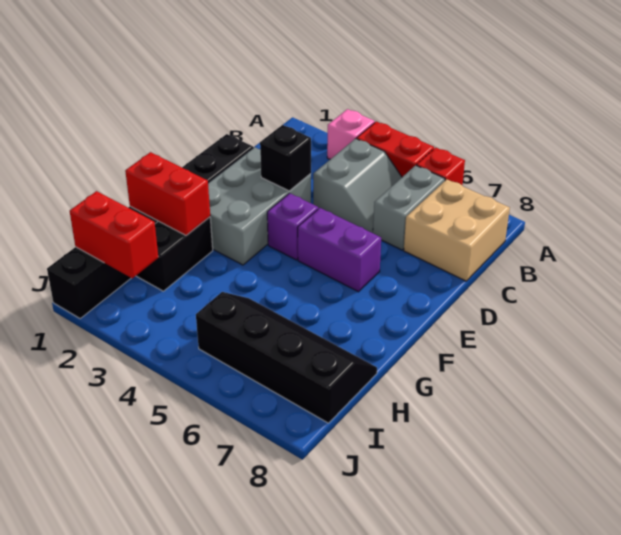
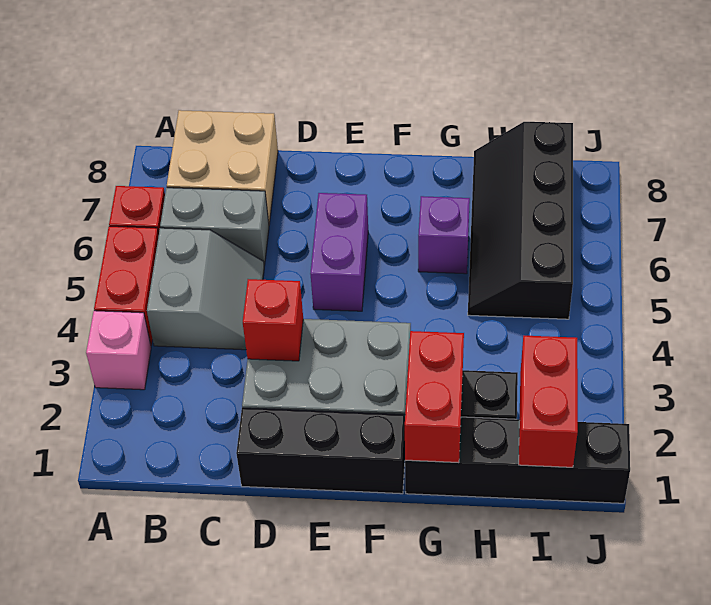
grey 2x2 slope [313,139,402,233] -> grey 2x2 slope turned to [147,228,264,350]
black 1x1 brick [260,125,311,191] -> red 1x1 brick [243,279,303,361]
purple 1x1 brick [267,193,318,260] -> purple 1x1 brick moved to [418,196,470,274]

